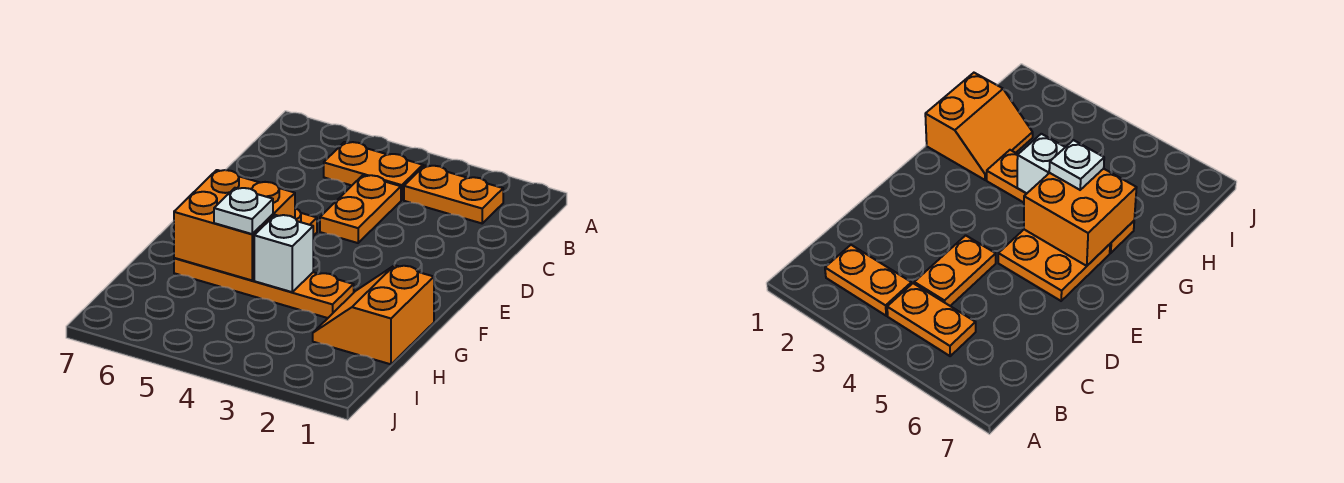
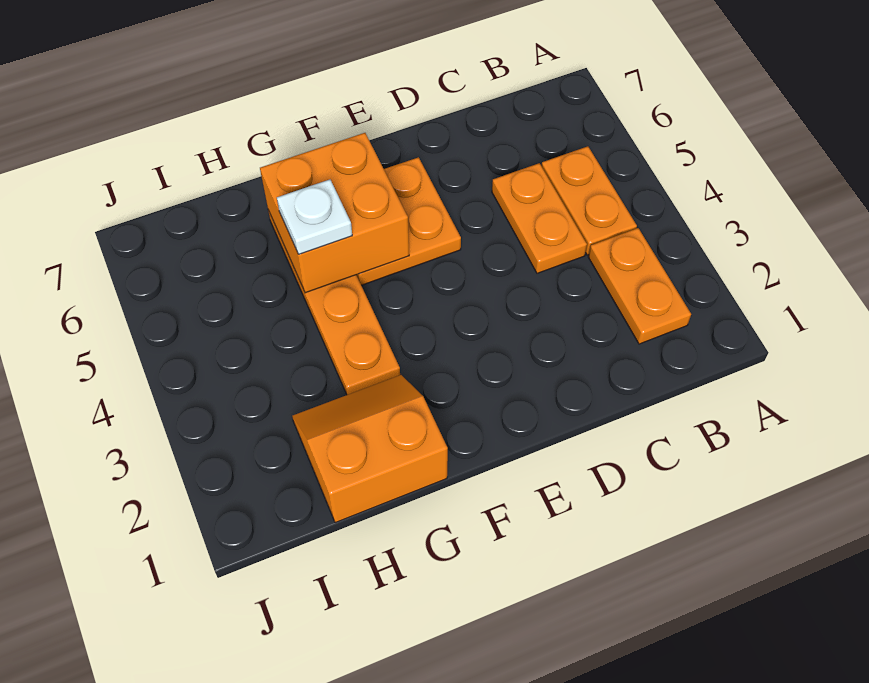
orange 1x2 plate [320,175,401,243] -> orange 1x2 plate turned to [492,163,587,273]
white 1x1 brick [254,215,313,292] -> none

